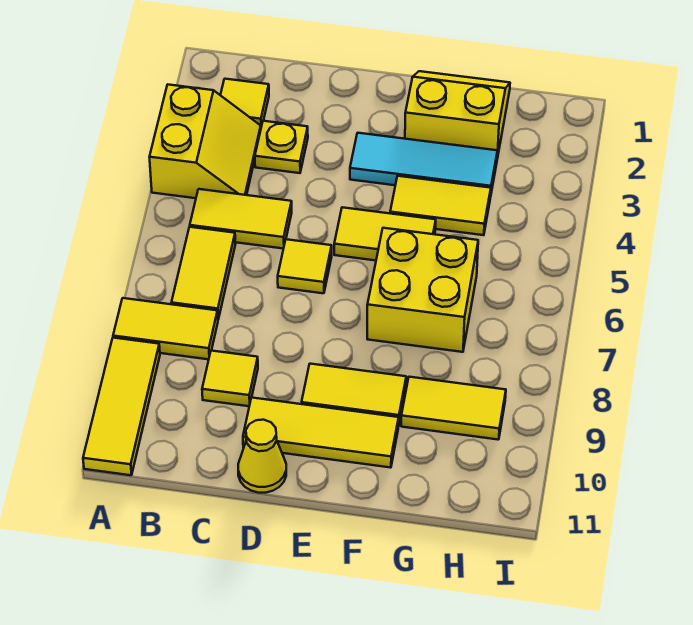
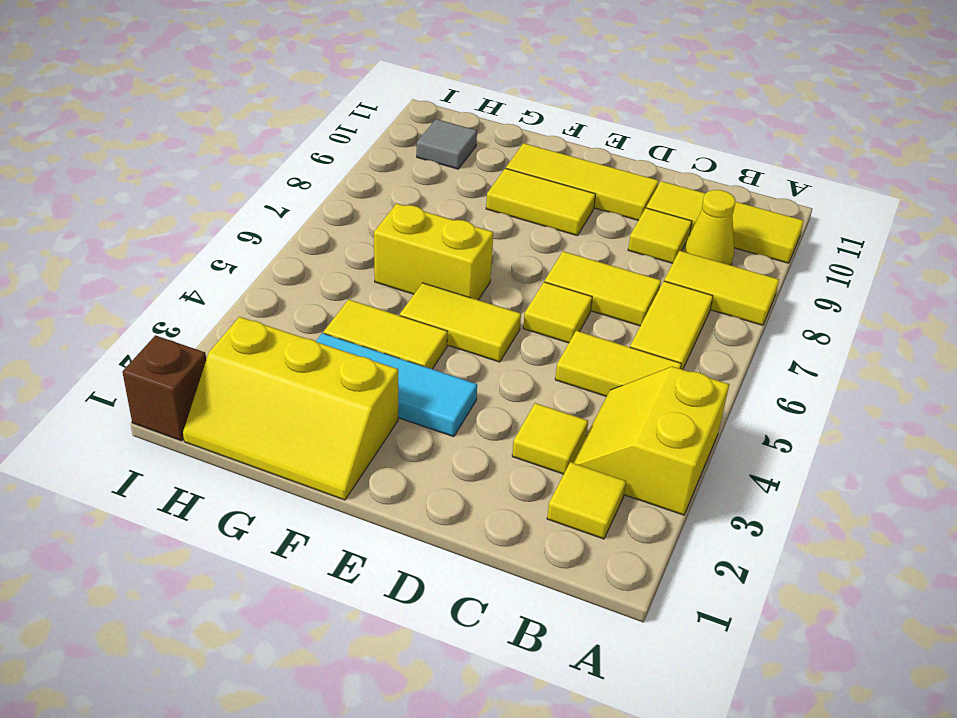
yellow 1x3 tile [83,338,160,475] -> yellow 1x3 tile turned to [646,181,804,263]
yellow 1x1 plate [255,121,308,173] -> yellow 1x1 tile [512,403,588,474]
yellow 1x1 cone [238,420,286,493] -> yellow 1x1 cone moved to [684,190,736,265]
yellow 2x2 slope [405,71,510,158] -> yellow 2x3 slope [183,317,398,500]
yellow 2x2 brick [367,228,478,352] -> yellow 1x2 brick [374,204,493,300]
yellow 1x2 tile [401,377,506,440] -> yellow 1x2 tile moved to [545,251,661,326]
none -> grey 1x1 tile [417,119,477,169]
none -> brown 1x1 brick [123,335,206,441]

